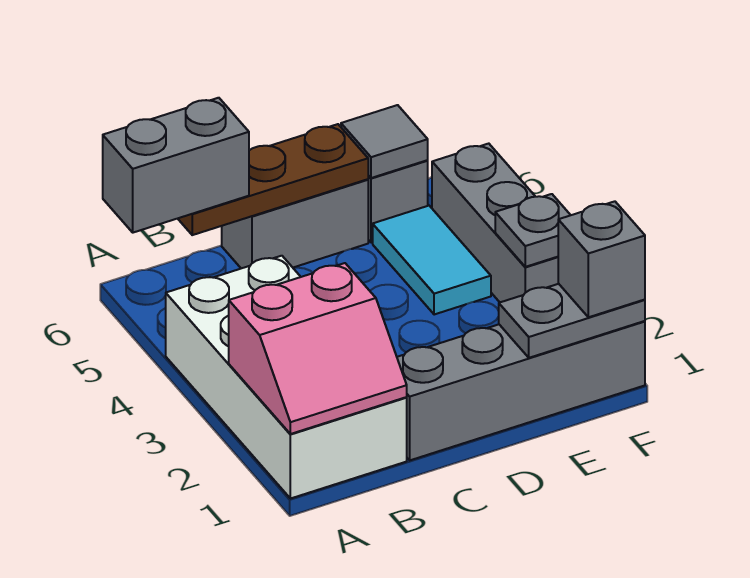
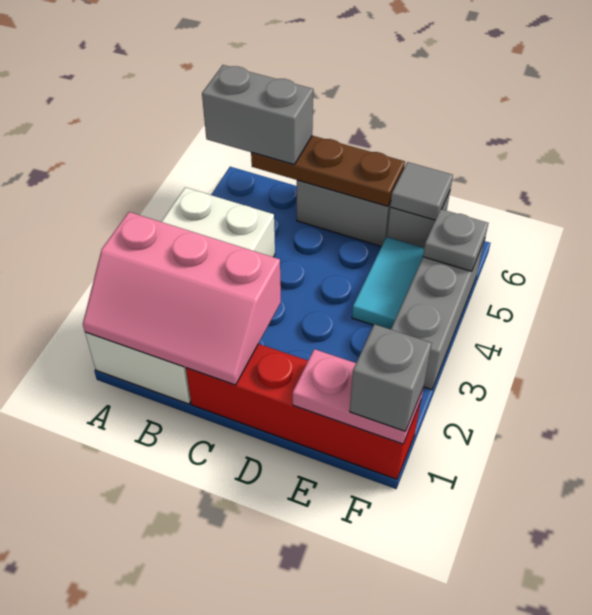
pink 2x2 slope [229,263,407,434] -> pink 2x3 slope [83,212,281,385]
grey 1x4 brick [397,321,645,460] -> red 1x4 brick [186,344,421,479]
grey 1x2 plate [499,284,645,358] -> pink 1x2 plate [293,349,423,444]
grey 1x1 plate [495,194,570,267] -> grey 1x1 plate moved to [423,209,488,271]

